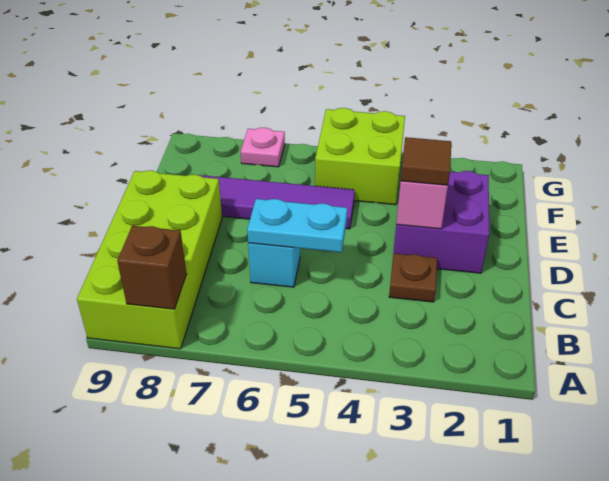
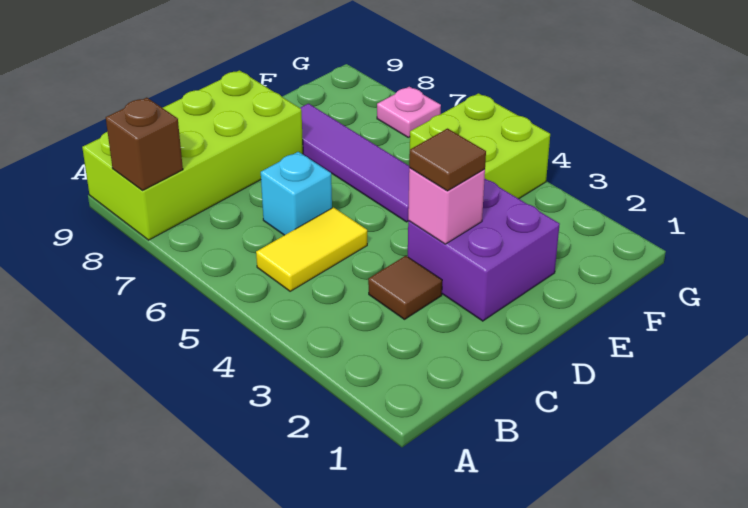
none -> yellow 1x2 tile [256,207,367,291]
brown 1x1 plate [389,253,437,302] -> brown 1x1 tile [368,256,442,319]
cyan 1x2 plate [247,199,347,252] -> none

